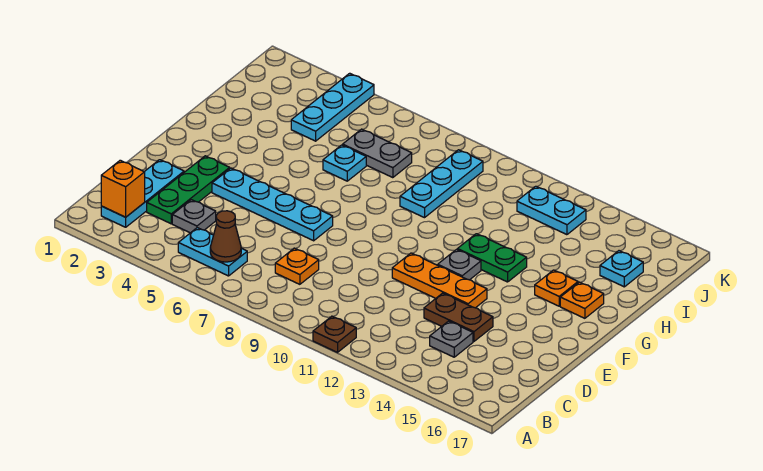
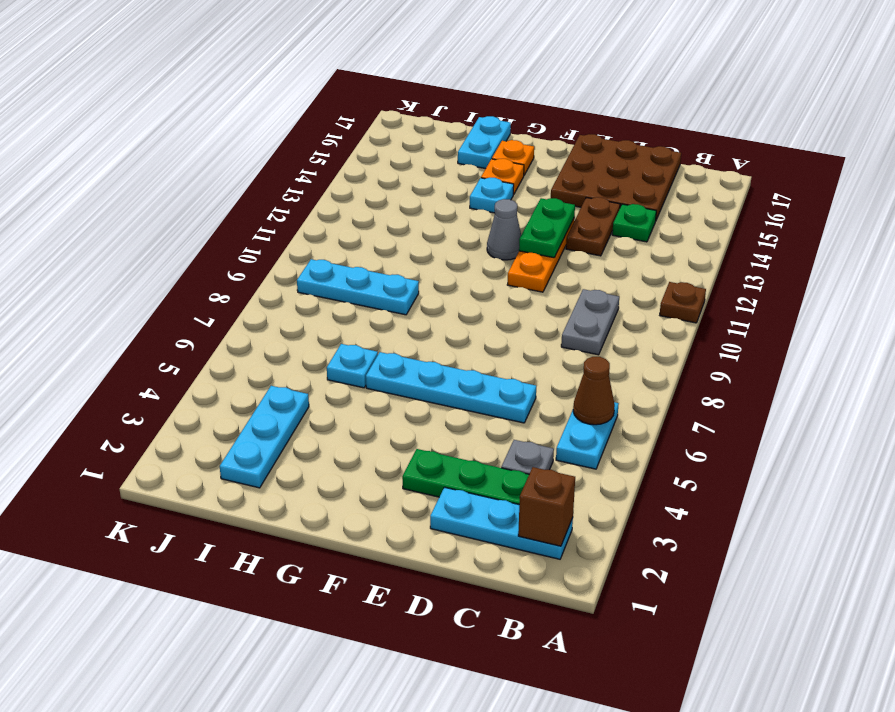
orange 1x1 brick [101,160,145,217] -> brown 1x1 brick [518,467,575,546]
orange 1x1 plate [275,248,319,284] -> none
grey 1x1 plate [430,321,473,357] -> green 1x1 plate [612,204,656,242]
none -> brown 3x3 plate [551,134,681,220]
cyan 1x4 plate [212,168,333,241] -> cyan 1x4 plate turned to [366,352,536,423]
grey 1x1 plate [438,249,481,280] -> grey 1x1 cone [487,199,521,260]
green 1x2 plate [457,234,527,282] -> green 1x2 plate moved to [519,198,575,258]
cyan 1x3 plate [291,73,374,141] -> cyan 1x3 plate turned to [220,386,309,488]
grey 1x2 plate [343,129,412,178] -> grey 1x2 plate moved to [561,289,619,355]
cyan 1x1 plate [600,251,643,287] -> cyan 1x1 plate moved to [470,178,514,213]
cyan 1x2 plate [517,186,586,235] -> cyan 1x2 plate moved to [458,116,511,169]

